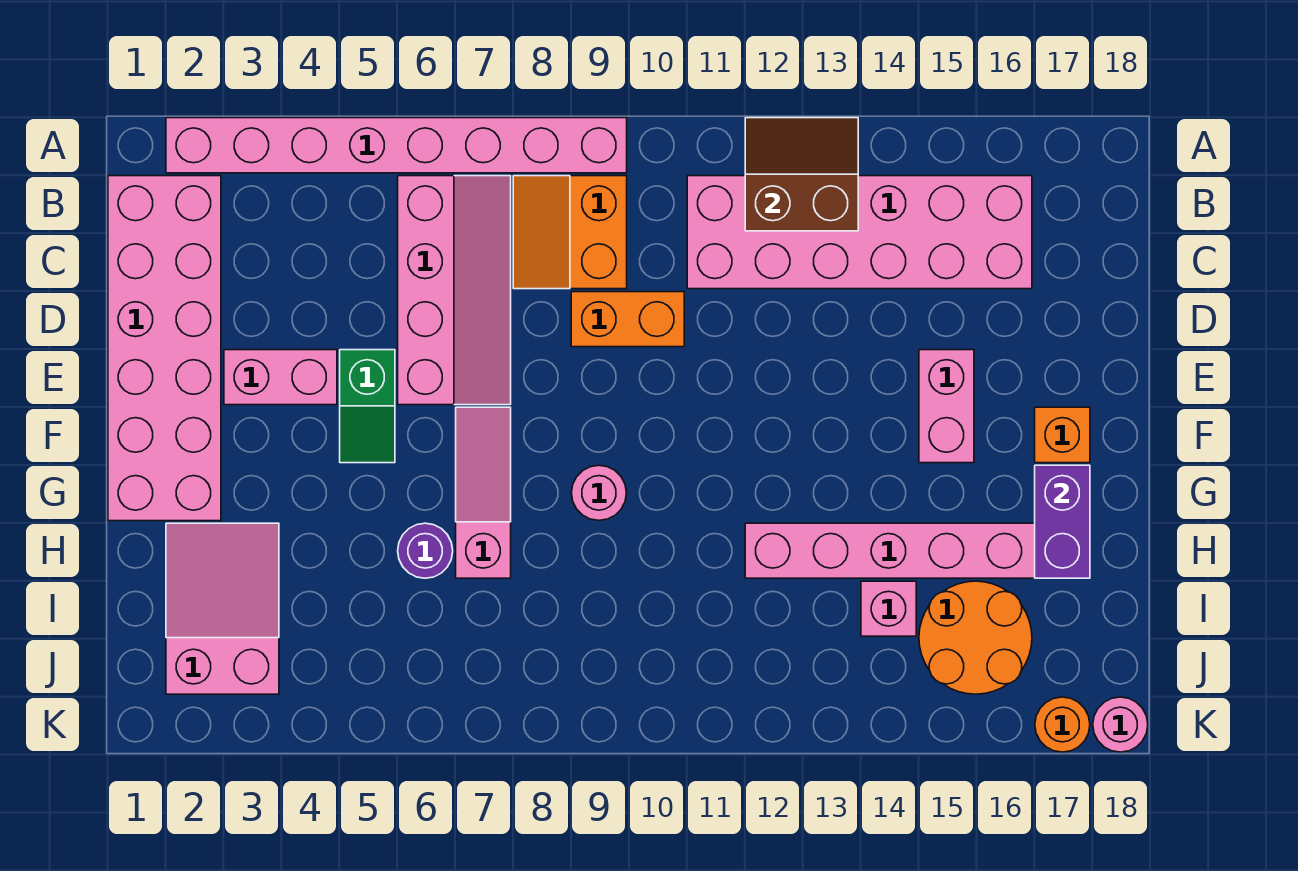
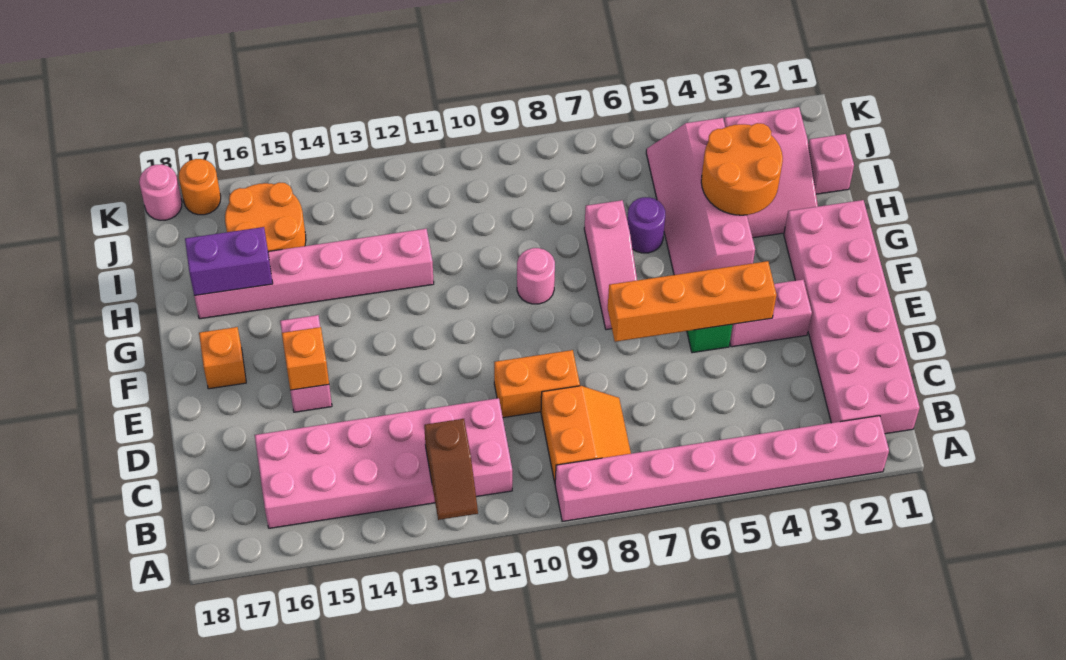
brown 2x2 slope [745,118,858,231] -> brown 1x2 slope [424,419,478,520]
pink 2x4 slope [398,176,511,405] -> pink 2x4 slope moved to [646,118,755,275]
none -> orange 1x4 brick [608,261,776,342]
none -> orange 1x1 brick [282,327,329,390]
purple 1x2 brick [1035,465,1090,578] -> purple 1x2 brick turned to [185,227,273,296]
none -> orange 2x2 round brick [701,123,783,215]
pink 1x1 brick [861,581,916,636] -> pink 1x1 brick moved to [808,134,854,194]

